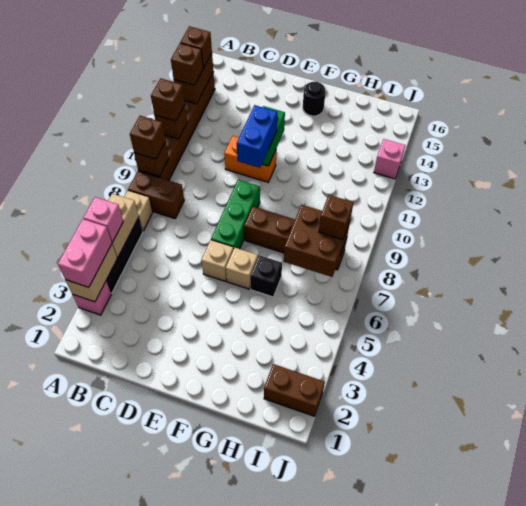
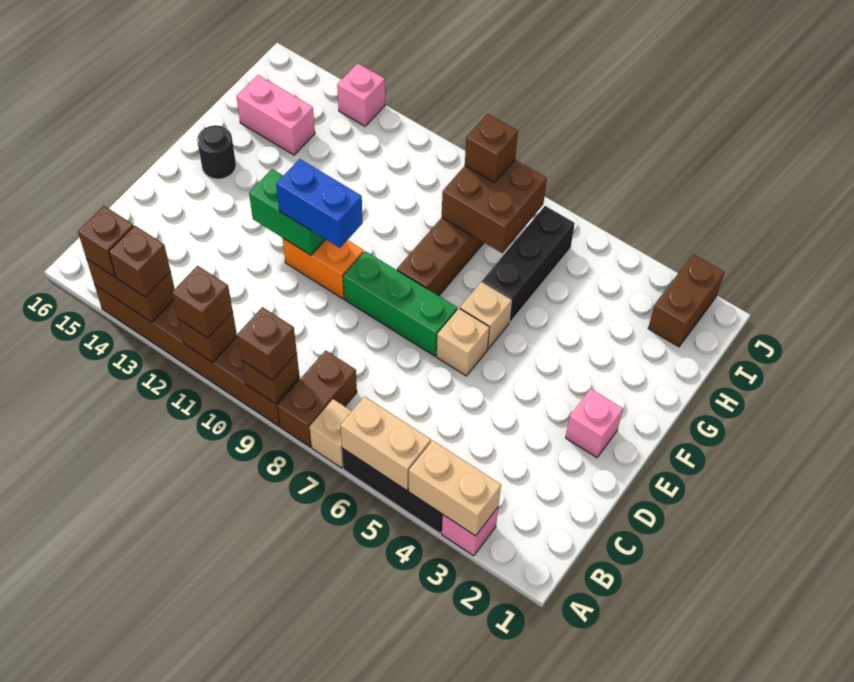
pink 1x2 brick [58,219,112,287] -> pink 1x2 brick moved to [237,75,315,155]
pink 1x1 brick [83,197,123,242] -> pink 1x1 brick moved to [566,389,623,458]
orange 1x2 brick [224,136,276,182] -> orange 1x2 brick turned to [283,238,364,299]
black 1x1 brick [250,255,282,297] -> black 1x3 brick [482,206,575,323]

